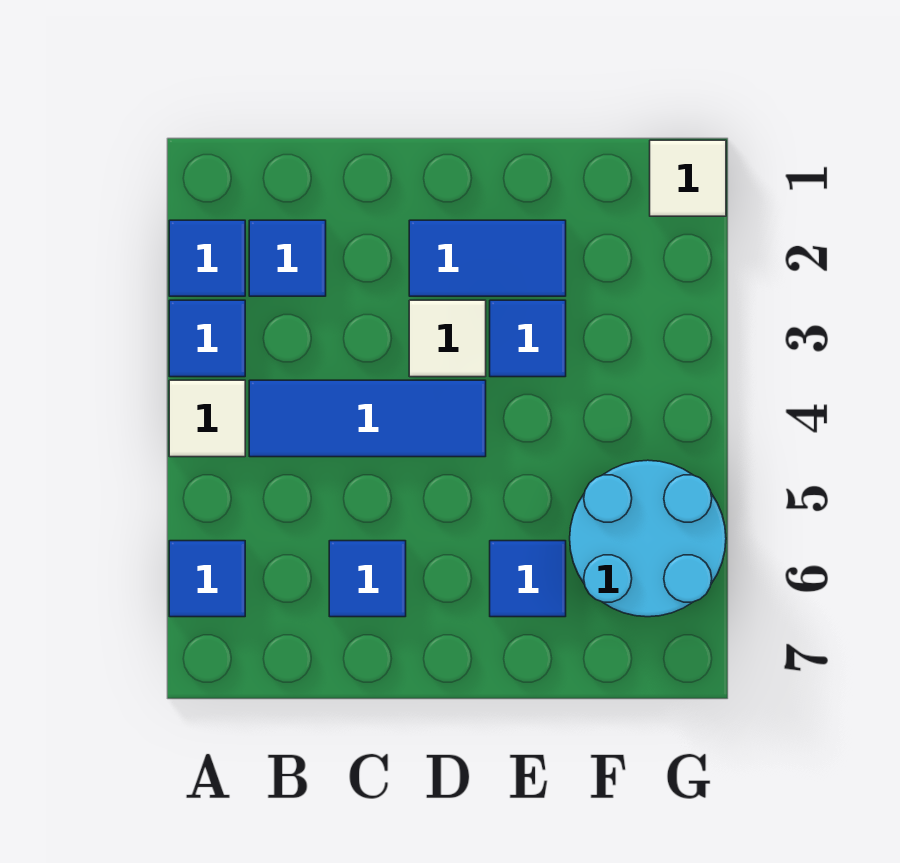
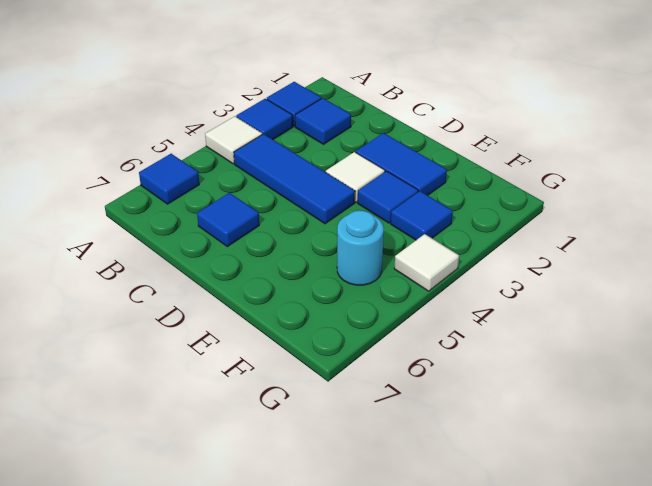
blue 1x1 tile [490,541,566,617] -> blue 1x1 tile moved to [391,191,453,240]
cyan 2x2 round brick [570,460,726,617] -> cyan 1x1 round brick [337,211,384,285]
white 1x1 tile [650,140,726,216] -> white 1x1 tile moved to [394,234,459,291]

